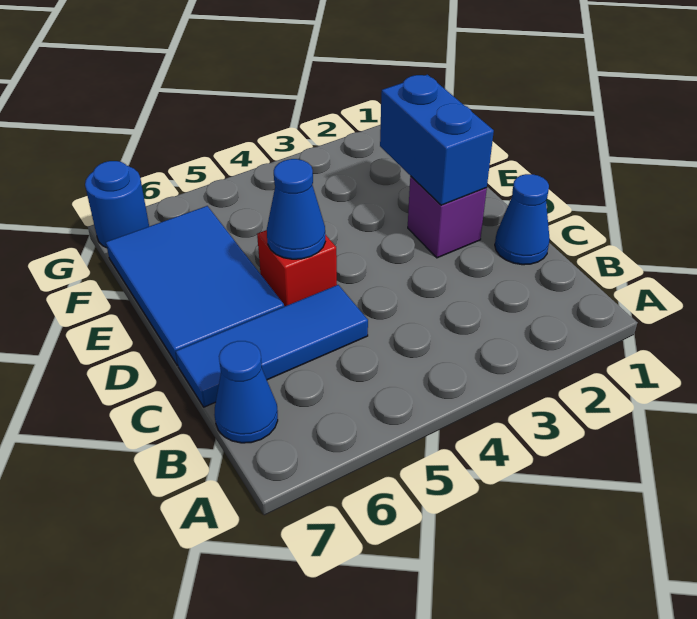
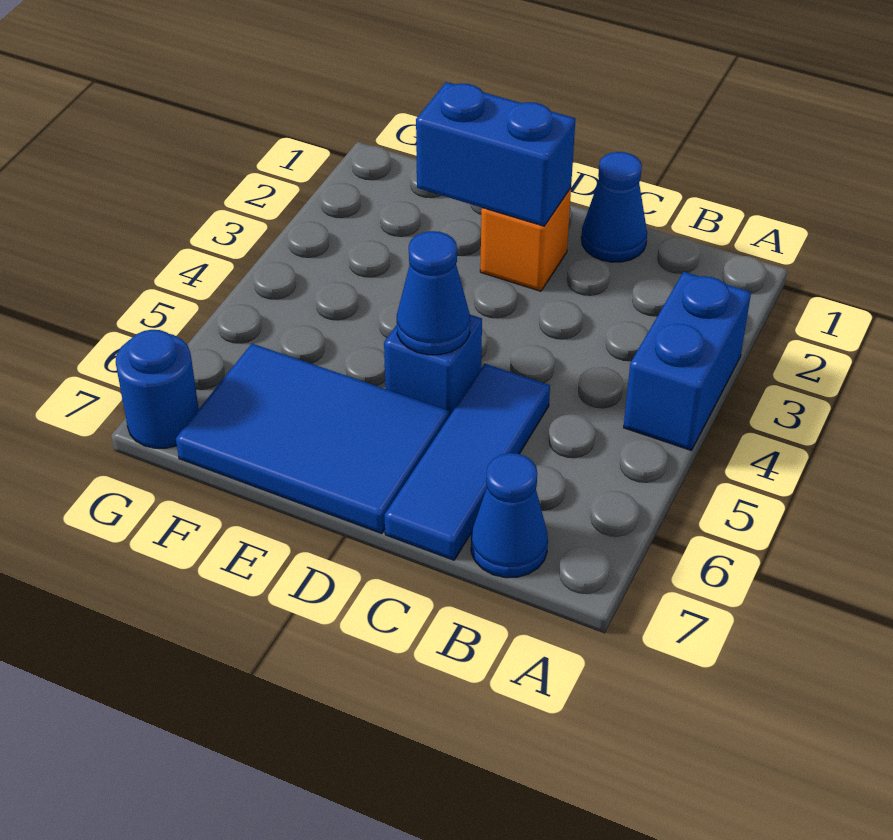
none -> blue 1x2 brick [624,272,751,451]
purple 1x1 brick [408,176,487,258] -> orange 1x1 brick [480,188,571,291]
red 1x1 brick [257,230,337,306] -> blue 1x1 brick [384,315,482,416]

